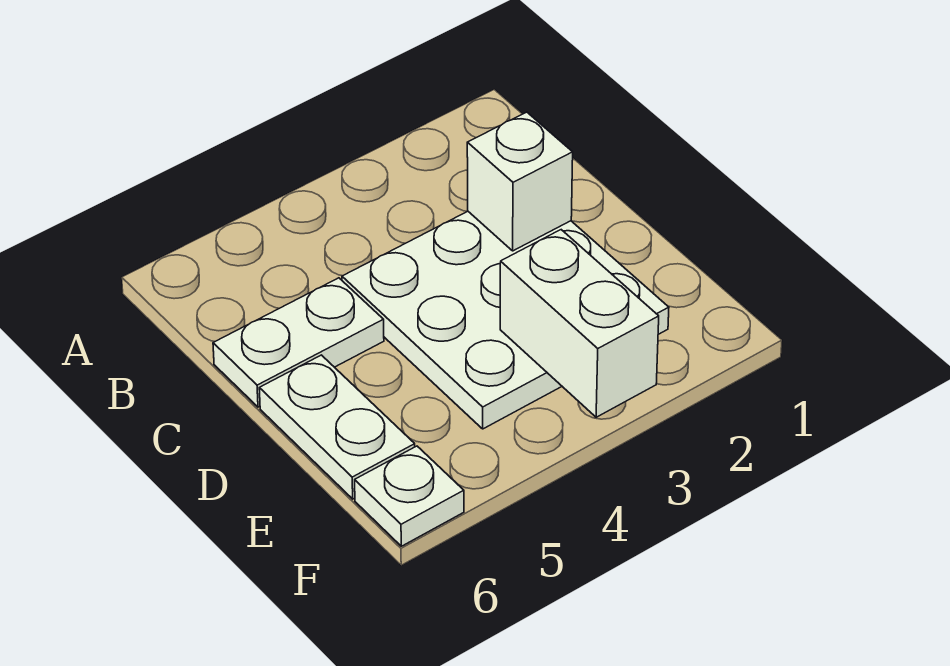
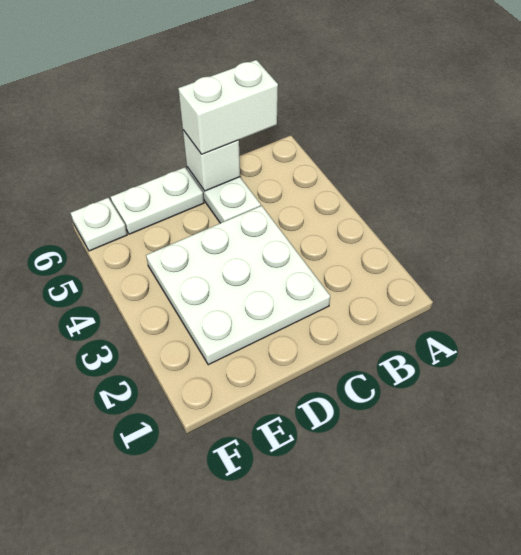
white 1x1 brick [467,112,573,251] -> white 1x1 brick moved to [183,130,240,191]
white 1x2 brick [500,230,659,417] -> white 1x2 brick moved to [178,60,278,154]

